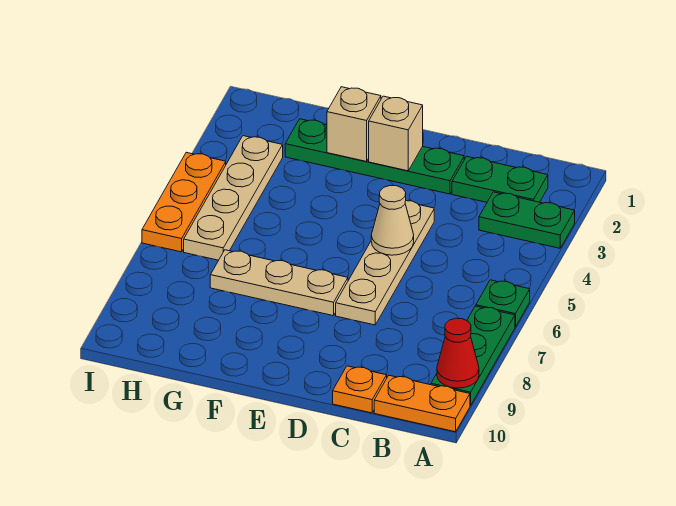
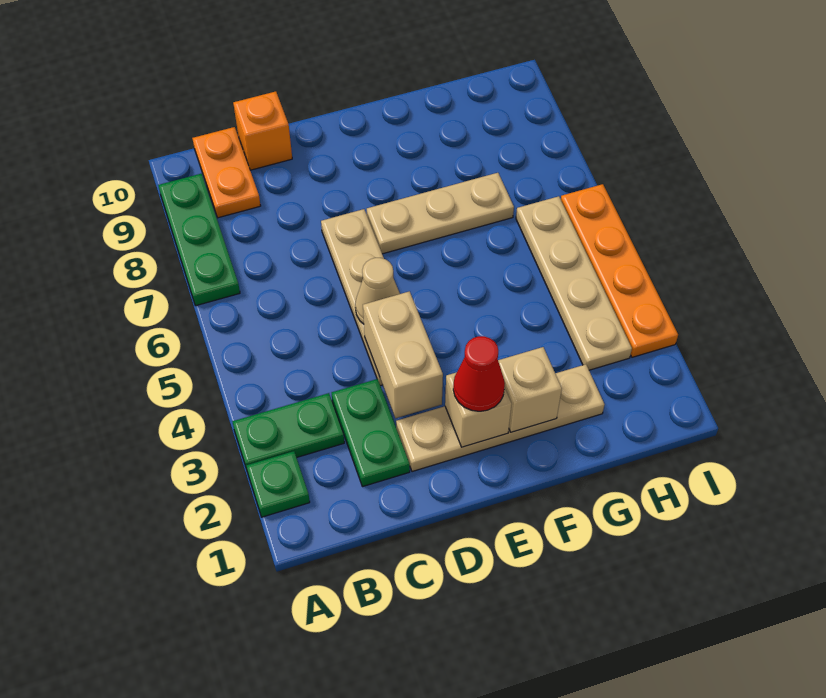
green 1x1 plate [476,280,530,327] -> green 1x1 plate moved to [246,451,310,517]
red 1x1 cone [437,318,479,388] -> red 1x1 cone moved to [453,336,505,411]
orange 1x2 plate [374,375,470,432] -> orange 1x2 plate turned to [192,127,261,218]
green 1x2 plate [452,156,548,202] -> green 1x2 plate turned to [332,379,410,487]
orange 1x1 plate [333,366,387,413] -> orange 1x1 brick [233,91,292,170]
green 1x4 plate [285,119,464,194] -> tan 1x4 plate [396,364,604,472]
none -> tan 1x2 brick [363,291,443,418]
orange 1x3 plate [142,152,226,252] -> orange 1x4 plate [561,184,678,357]

